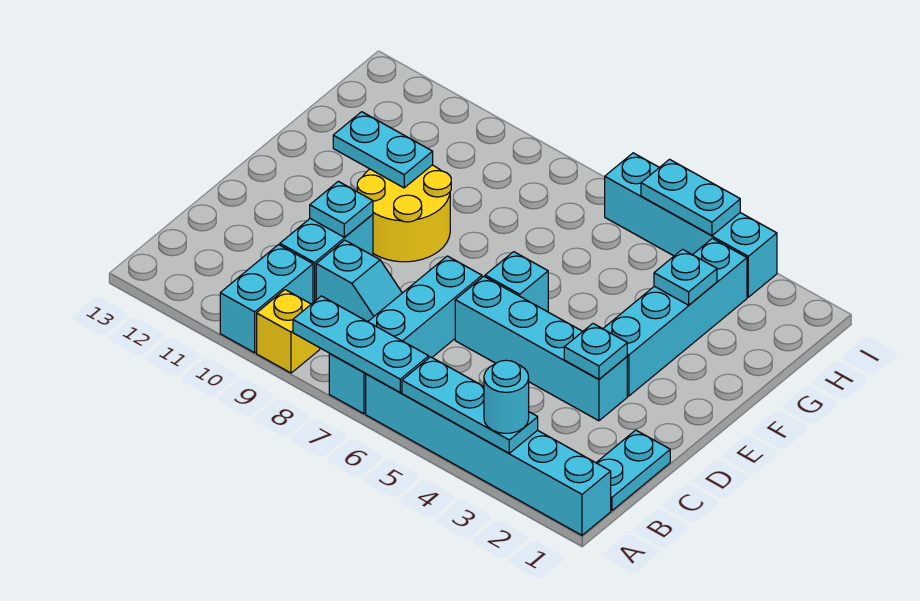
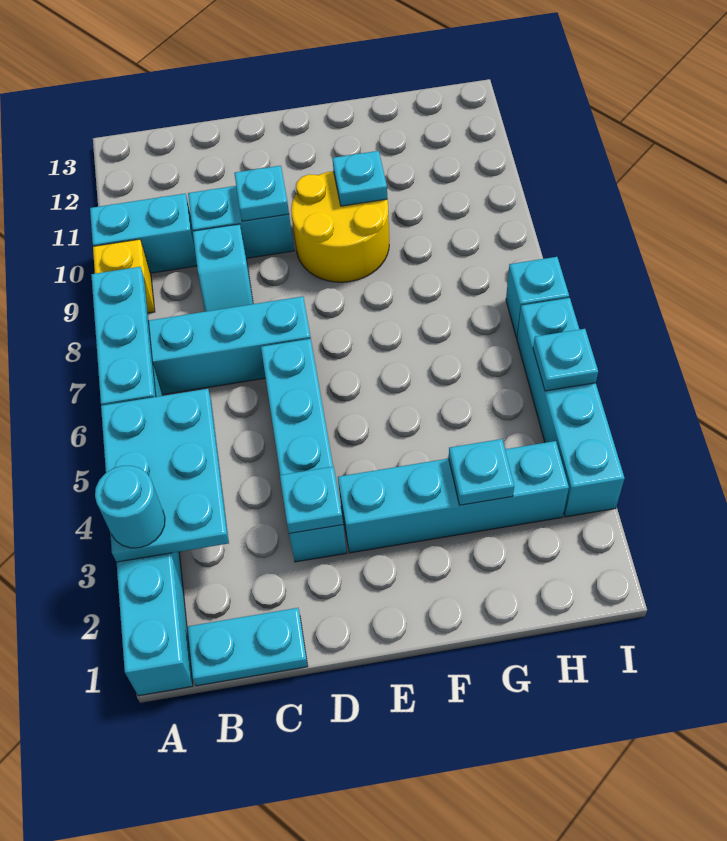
cyan 1x3 plate [402,357,538,453] -> cyan 2x3 plate [101,389,229,562]
cyan 1x1 brick [485,252,548,312] -> cyan 1x1 brick moved to [506,257,569,338]
cyan 1x2 plate [333,112,433,188] -> cyan 1x1 plate [332,151,387,206]
cyan 1x2 plate [641,159,740,235] -> cyan 1x1 plate [533,329,598,391]

